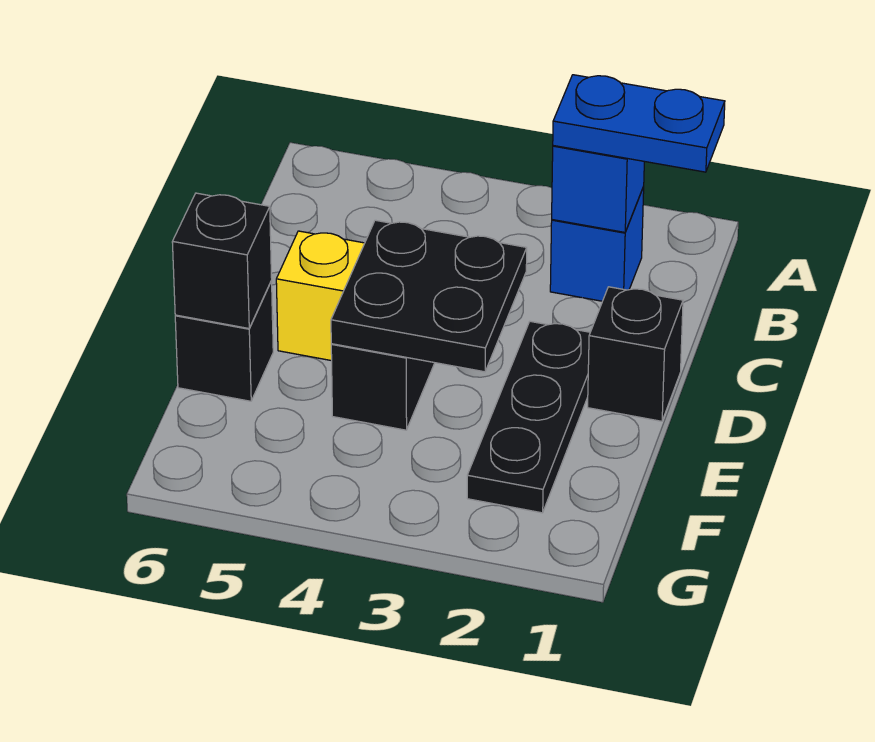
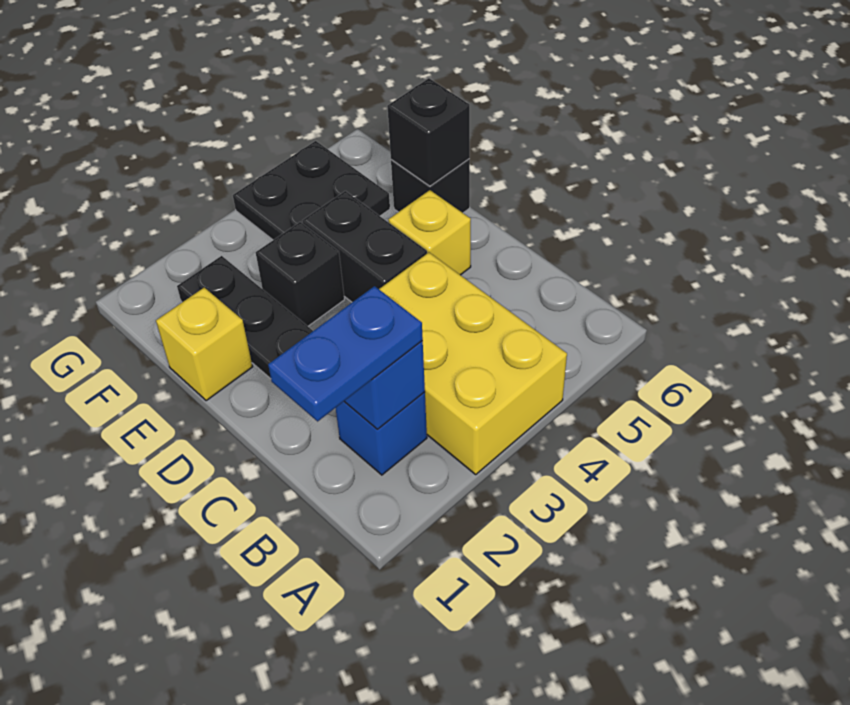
none -> yellow 2x3 brick [379,252,567,474]
black 1x1 brick [588,287,683,421] -> black 1x1 brick moved to [256,222,344,326]
black 2x2 plate [331,220,527,372] -> black 2x2 plate moved to [233,141,390,240]
none -> yellow 1x1 brick [156,288,253,401]

